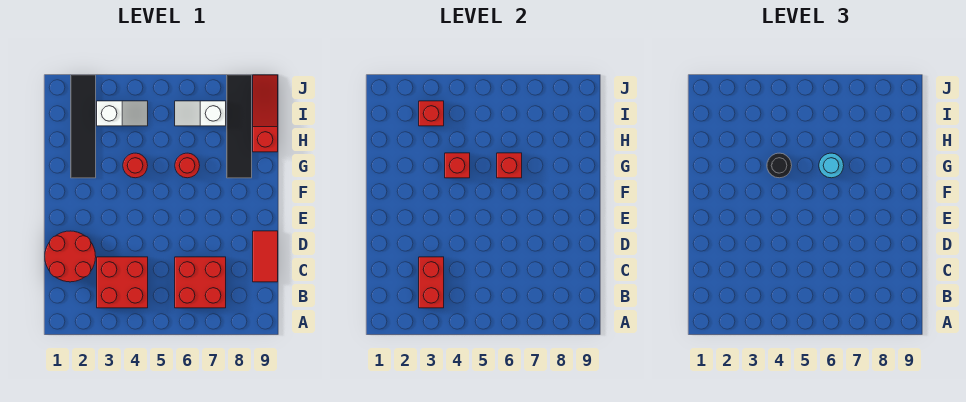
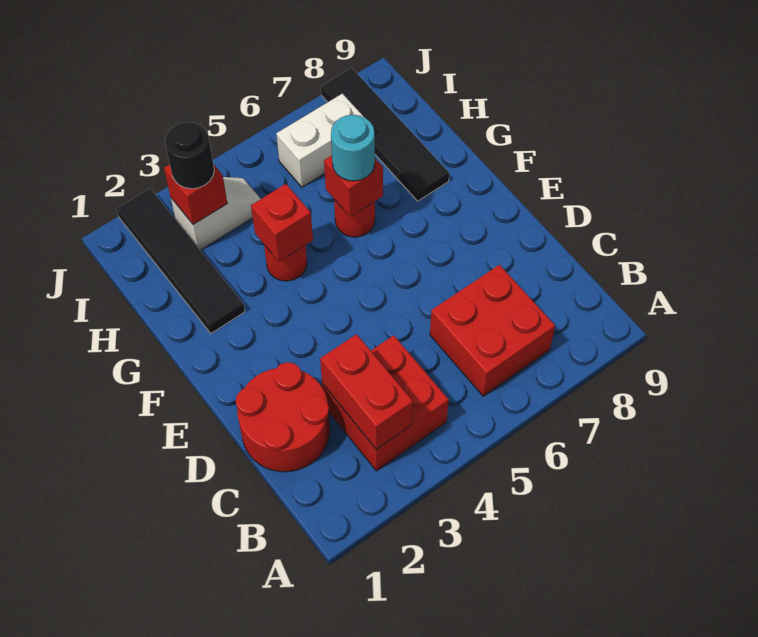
red 1x2 tile [253,231,278,282] -> none
black 1x1 round brick [767,153,792,178] -> black 1x1 round brick moved to [165,122,214,189]
red 1x3 slope [253,75,278,152] -> none
white 1x2 slope [175,101,226,126] -> white 1x2 brick [276,94,364,187]

